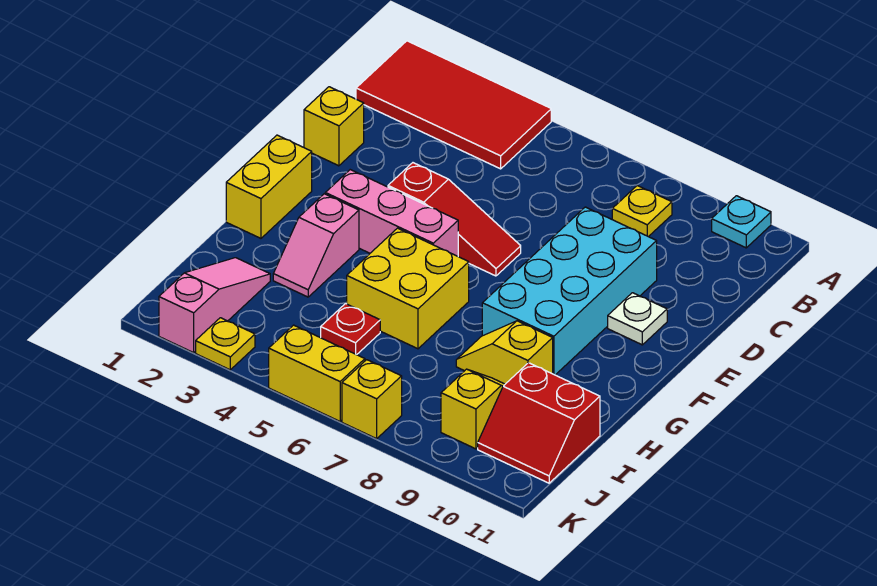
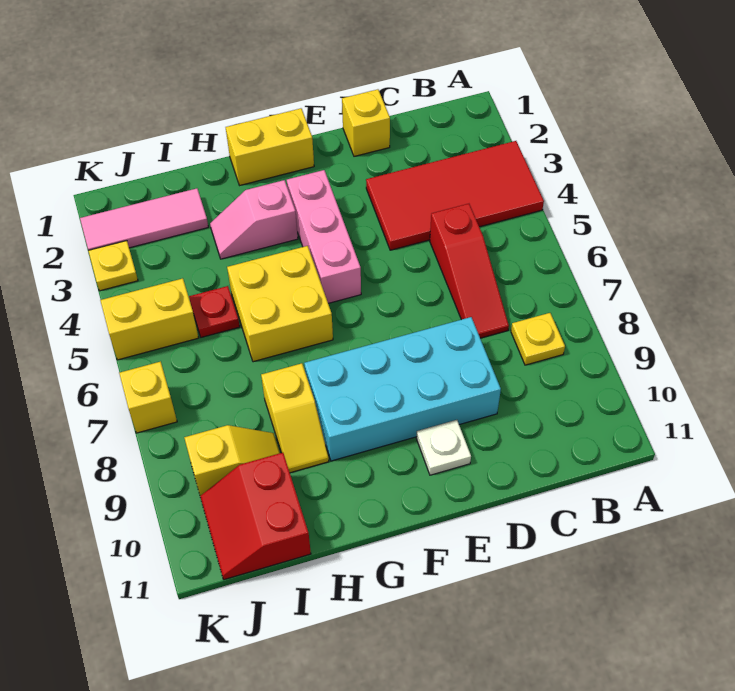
red 2x4 tile [356,41,551,169] -> red 2x4 tile turned to [366,141,544,250]
cyan 1x1 plate [712,196,771,248] -> none
red 1x3 slope [388,163,521,276] -> red 1x3 slope moved to [430,204,509,338]
yellow 1x2 slope [456,321,553,384] -> yellow 1x2 slope turned to [261,363,329,473]
pink 1x3 slope [159,258,270,353] -> pink 1x3 tile [80,188,208,250]
yellow 1x2 brick [269,325,365,421] -> yellow 1x2 brick turned to [100,278,198,360]

